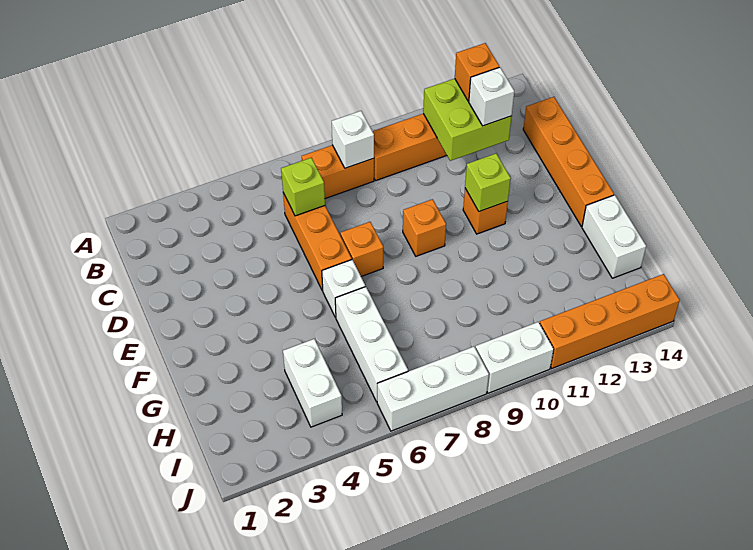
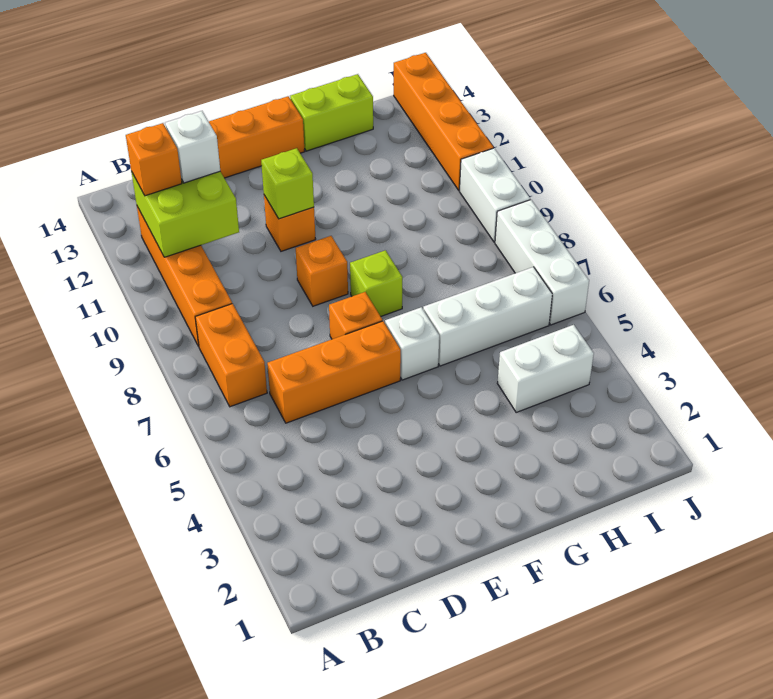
white 1x1 brick [332,111,374,168] -> none
lime 1x1 brick [281,158,325,216] -> lime 1x1 brick moved to [350,250,403,316]
white 1x2 brick [582,195,646,278] -> lime 1x2 brick [290,74,373,151]

